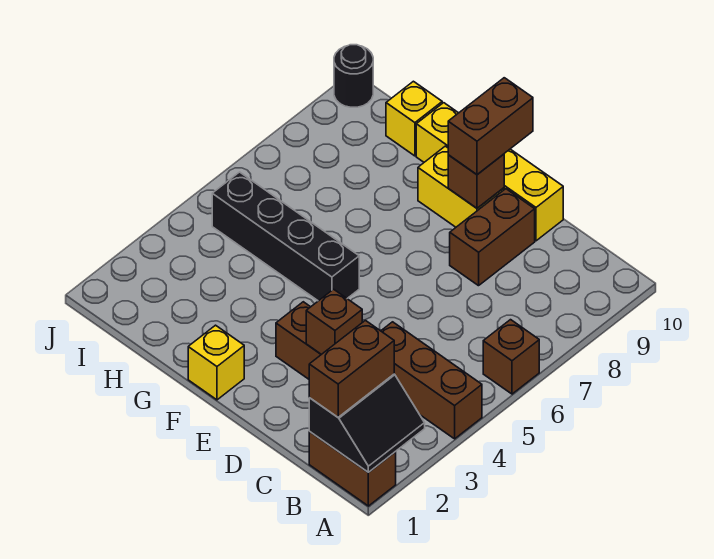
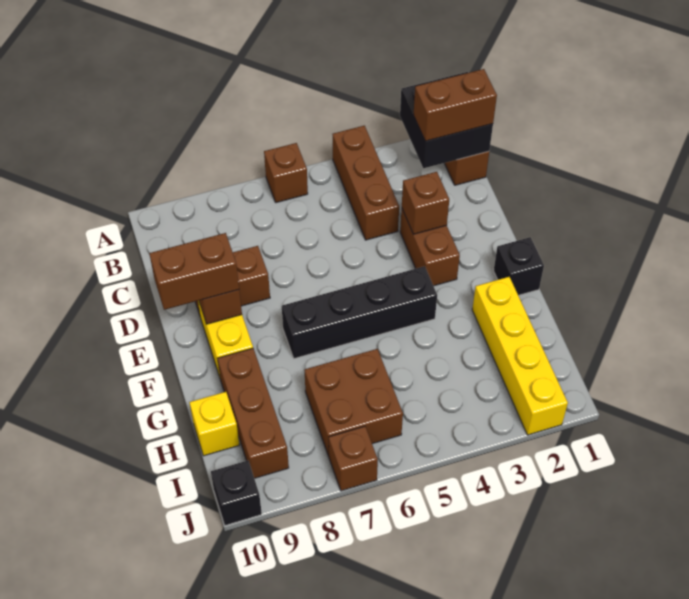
black 2x2 slope [309,374,425,472] -> black 2x2 brick [400,72,493,168]
yellow 1x4 brick [416,103,563,241] -> yellow 1x4 brick moved to [472,277,568,435]
yellow 1x1 brick [188,325,244,400] -> black 1x1 brick [494,237,544,295]
black 1x4 brick [212,172,359,301] -> black 1x4 brick turned to [282,266,437,359]
none -> brown 1x3 brick [217,348,289,478]
none -> brown 2x2 brick [304,349,403,456]
none -> brown 1x1 brick [329,426,378,491]
black 1x1 round brick [334,45,373,107] -> black 1x1 brick [211,461,262,526]

